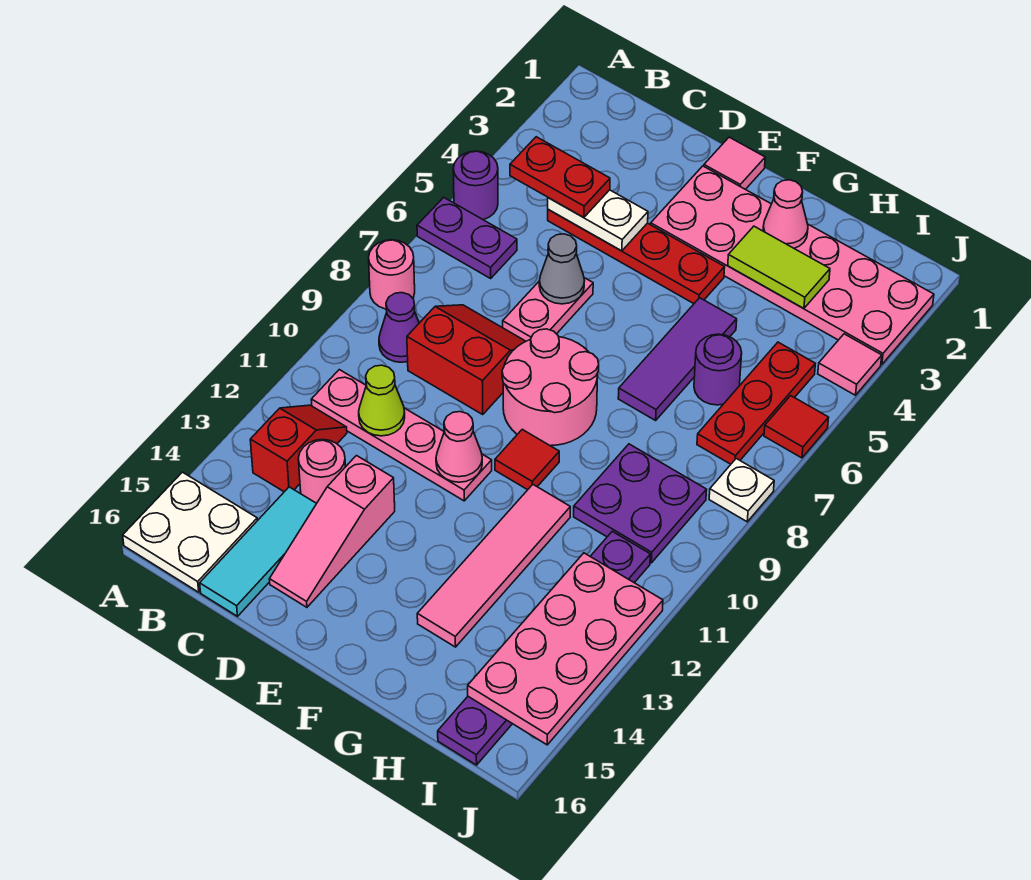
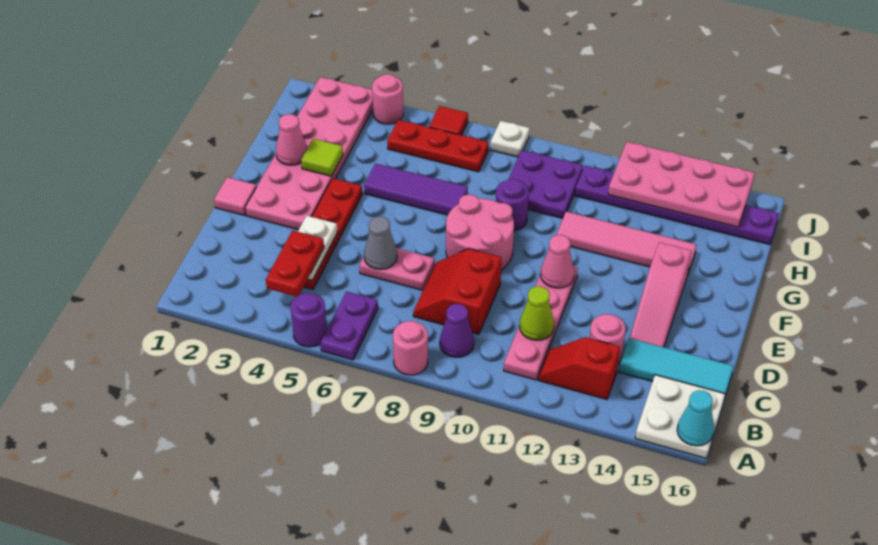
none -> cyan 1x1 cone [677,390,714,446]
pink 1x3 slope [269,456,395,607] -> pink 1x3 slope turned to [630,242,691,347]
red 1x1 tile [495,429,559,490] -> none
lime 1x2 tile [728,226,830,309] -> lime 1x1 tile [301,139,343,176]
purple 1x1 round brick [694,334,742,405] -> purple 1x1 round brick moved to [496,179,529,231]
pink 1x1 tile [818,334,882,395] -> pink 1x1 round brick [372,74,403,124]

